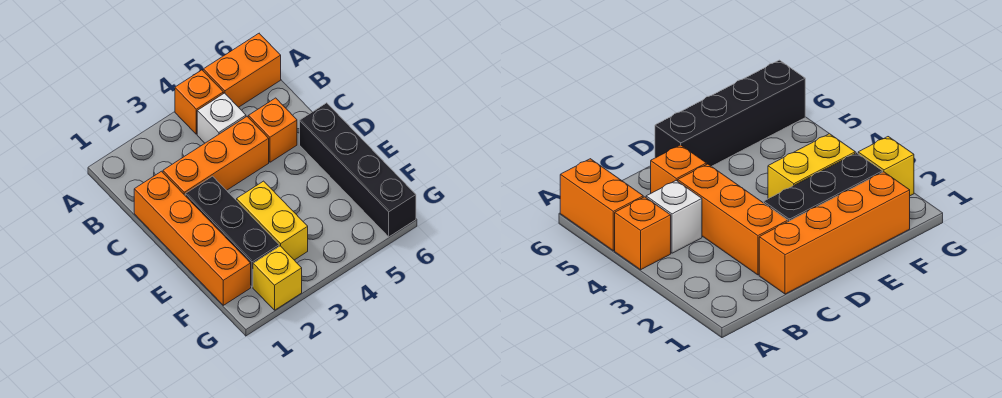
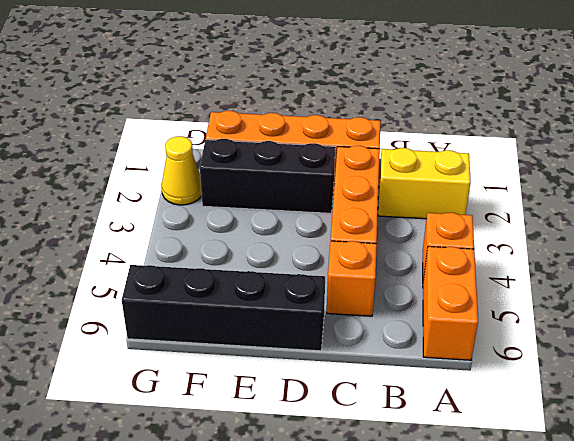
white 1x1 brick [197,93,246,143] -> none
yellow 1x2 brick [237,181,308,260] -> yellow 1x2 brick moved to [378,148,471,219]
yellow 1x1 brick [253,246,302,310] -> yellow 1x1 cone [162,136,202,205]

